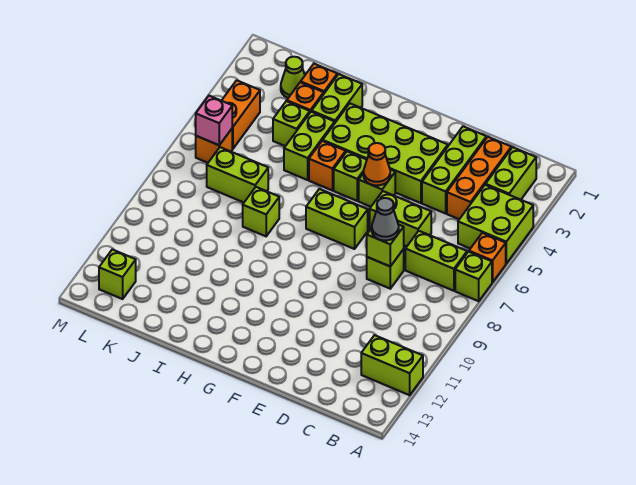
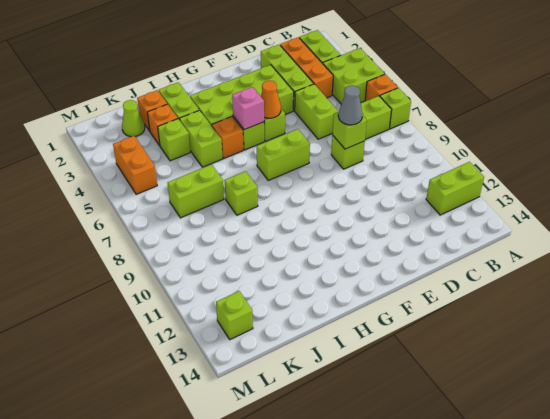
lime 1x2 brick [370,191,431,246] -> lime 1x2 brick turned to [295,84,338,139]
orange 1x1 brick [196,129,232,163] -> none
pink 1x1 brick [196,96,232,145] -> pink 1x1 brick moved to [232,87,264,130]

